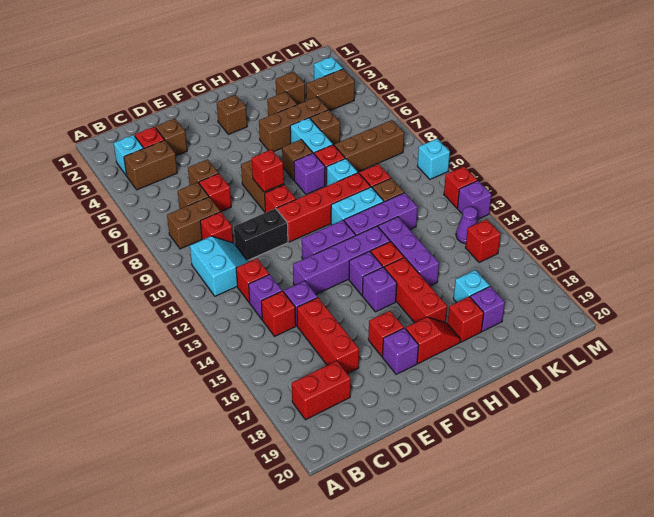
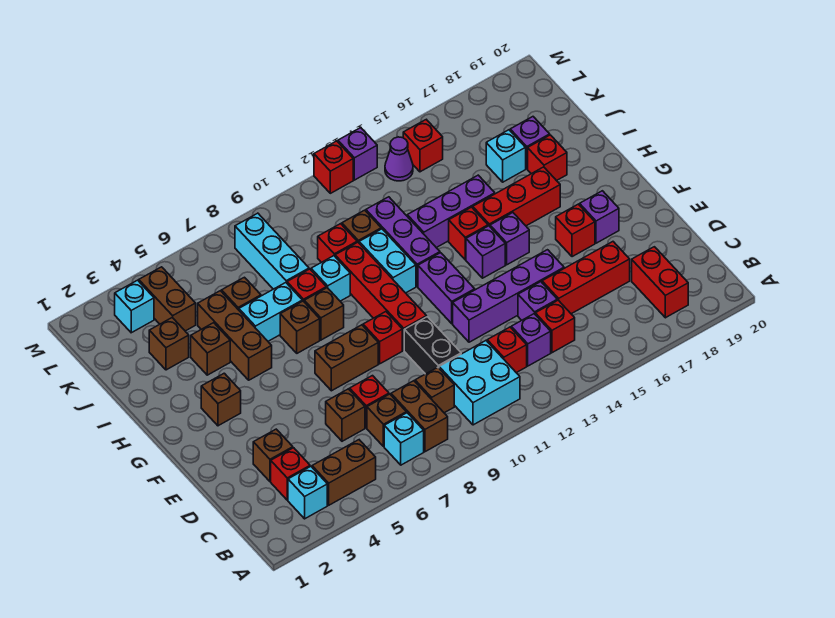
brown 1x2 brick [124,140,177,190] -> brown 1x2 brick turned to [312,440,376,505]
cyan 2x2 slope [190,236,248,296] -> cyan 2x2 brick [439,341,520,425]
red 1x1 brick [200,212,233,243] -> brown 1x1 brick [415,367,454,413]
purple 1x4 brick [293,226,390,294] -> purple 1x4 brick turned to [453,250,564,342]
red 1x1 brick [252,150,284,192] -> none
red 1x2 slope [406,317,461,363] -> none
purple 1x1 brick [294,153,325,194] -> brown 1x1 brick [304,288,344,340]
brown 1x3 brick [334,120,404,172] -> cyan 1x3 brick [235,213,309,289]
cyan 1x1 brick [417,139,450,179] -> cyan 1x1 brick moved to [384,413,424,465]

